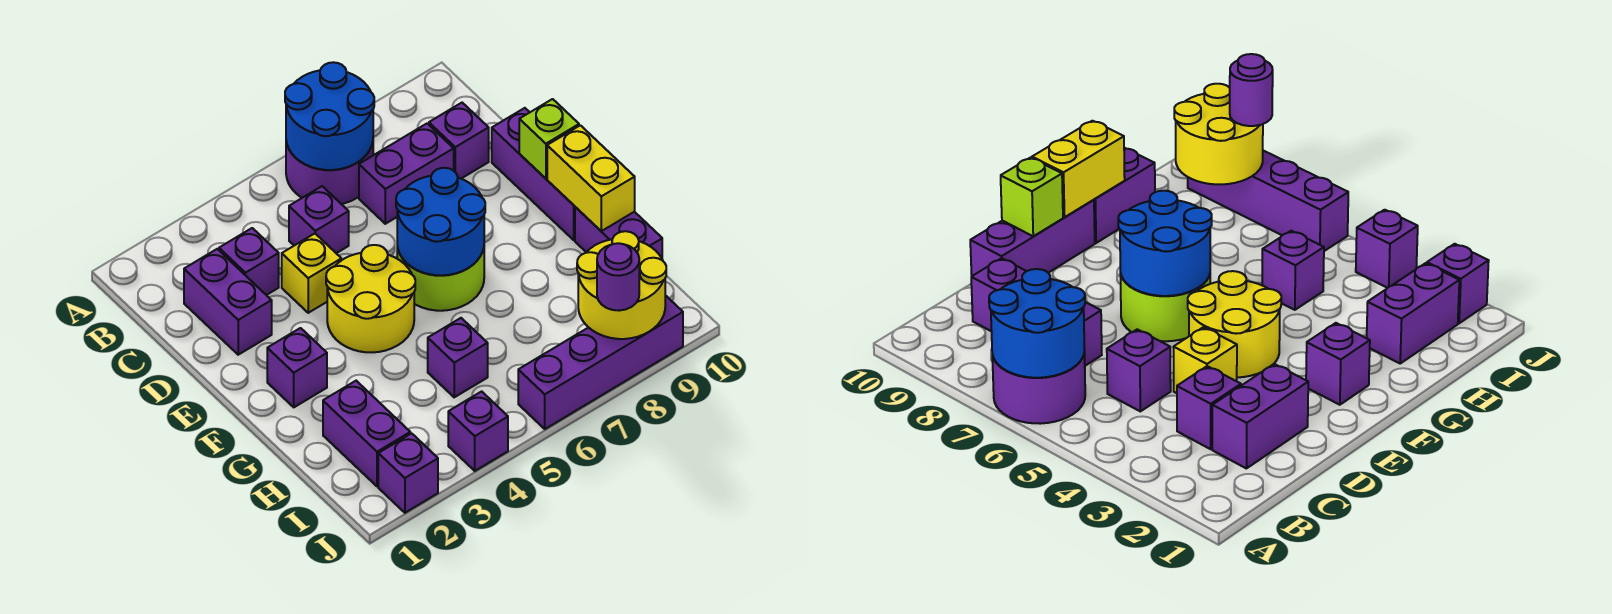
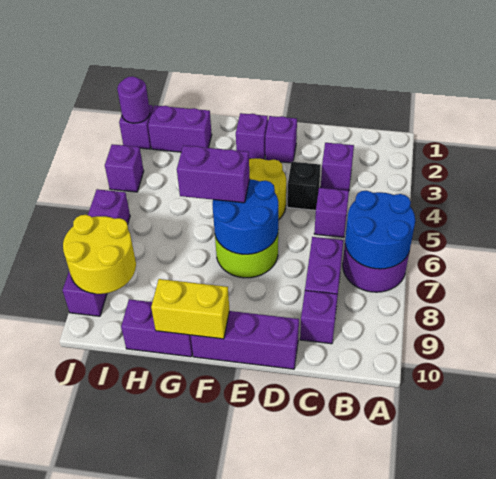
purple 1x2 brick [184,249,272,355] -> purple 1x2 brick moved to [177,145,250,203]
yellow 1x1 brick [282,234,341,313] -> black 1x1 brick [287,162,321,210]
lime 1x1 brick [519,99,579,178] -> none
purple 1x1 brick [428,318,488,397] -> purple 1x1 brick moved to [265,116,297,163]
purple 1x1 round brick [597,243,639,311] -> purple 1x1 round brick moved to [117,76,150,123]

